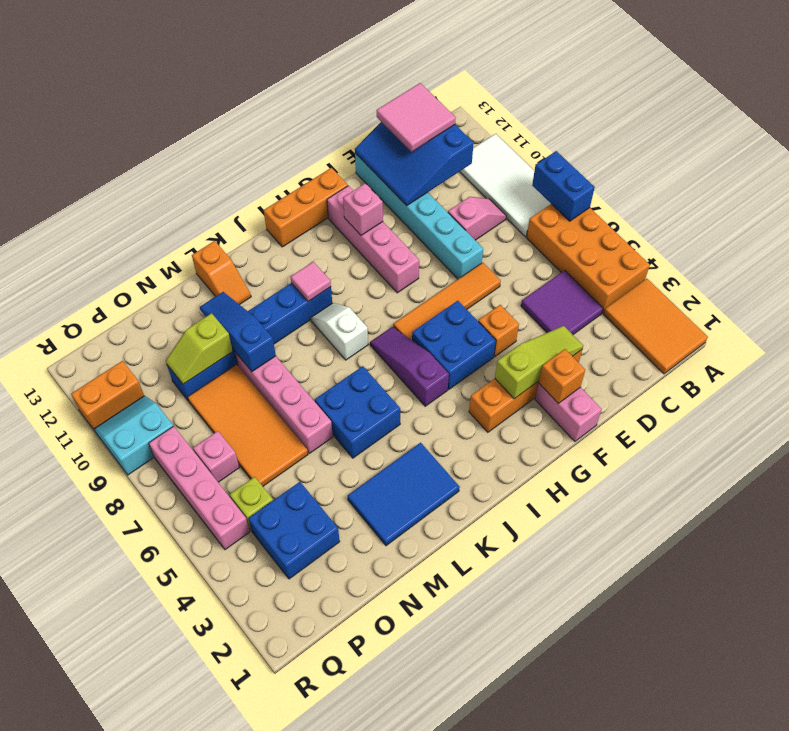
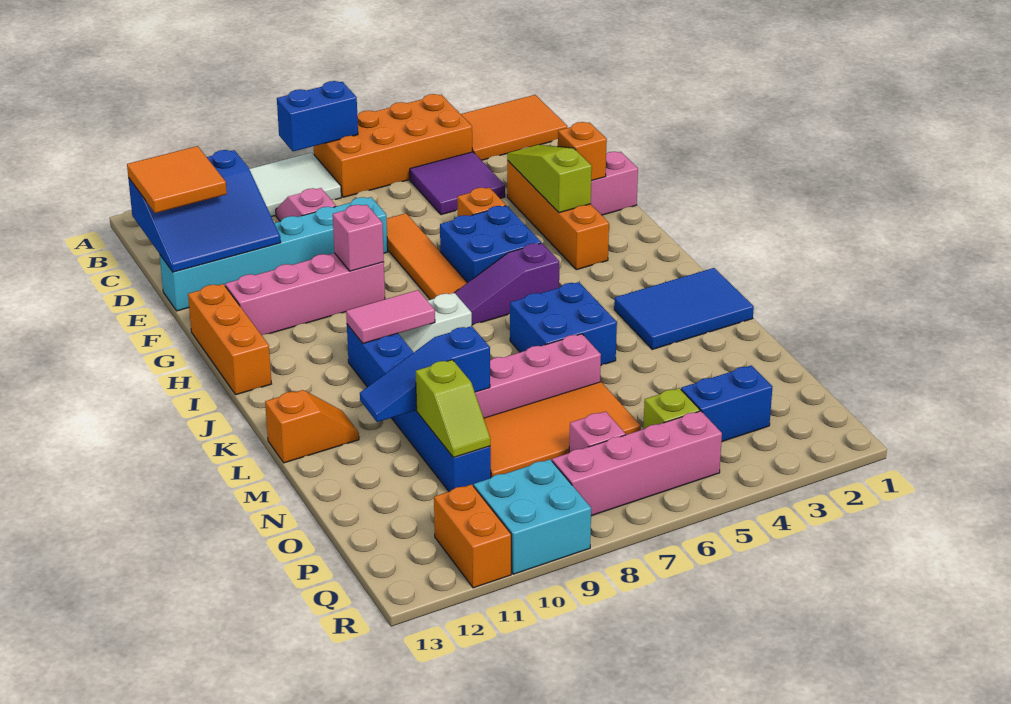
pink 2x2 tile [377,83,456,152] -> orange 2x2 tile [127,146,227,213]
pink 1x1 brick [343,183,383,235] -> pink 1x1 brick moved to [333,205,384,271]
pink 1x1 tile [291,262,331,302] -> pink 1x2 tile [346,290,435,343]
blue 2x3 tile [348,443,460,546] -> blue 2x3 tile turned to [614,268,754,349]
blue 2x2 brick [248,482,340,579] -> blue 1x2 brick [681,365,772,442]
cyan 2x2 slope [94,396,173,475] -> cyan 2x2 brick [474,459,591,574]

